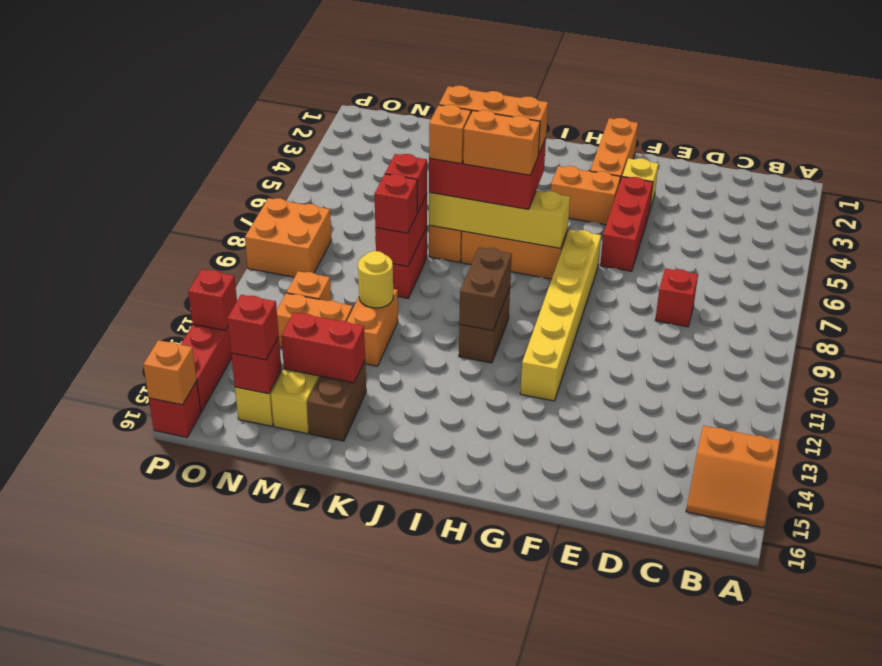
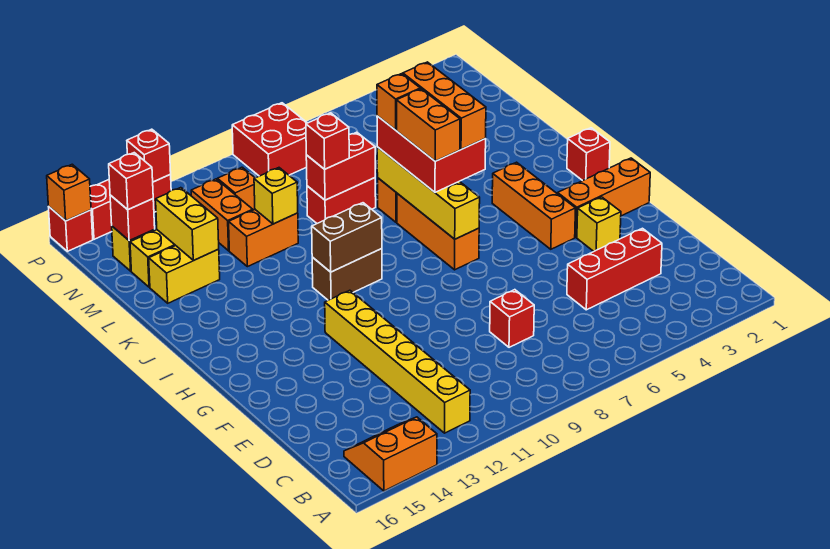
orange 2x2 slope [686,426,780,528] -> orange 2x2 slope turned to [344,417,437,491]
red 1x3 brick [600,177,653,271] -> red 1x3 brick moved to [567,228,662,310]
orange 1x2 brick [551,166,621,225] -> orange 1x3 brick [492,162,576,249]
yellow 1x6 brick [520,230,601,401] -> yellow 1x6 brick turned to [325,290,470,433]
red 1x1 brick [385,154,427,212] -> red 1x1 brick moved to [567,128,610,181]
yellow 1x1 round brick [358,251,393,308] -> yellow 1x1 brick [254,168,298,224]
brown 1x2 brick [307,361,366,441] -> yellow 1x2 brick [149,246,220,303]
red 1x2 brick [281,313,365,383] -> yellow 1x2 brick [156,188,219,261]
orange 2x2 brick [245,198,331,277] -> red 2x2 brick [232,103,307,176]

